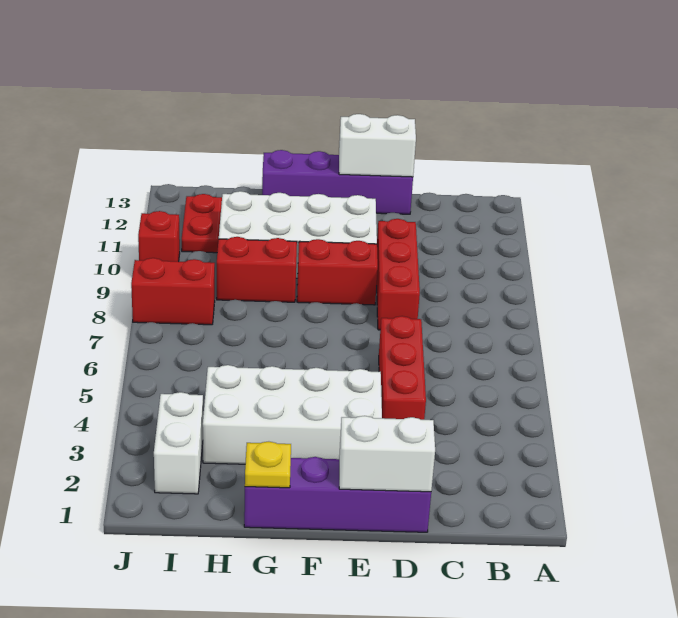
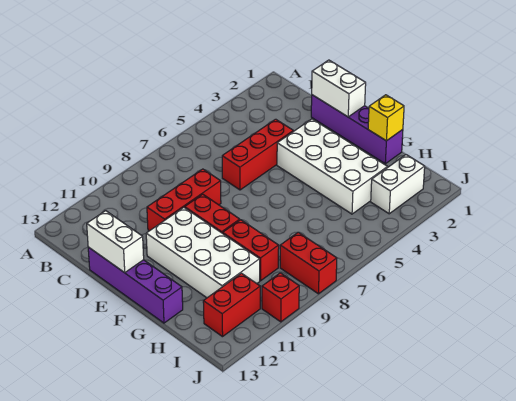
yellow 1x1 plate [245,442,291,488] -> yellow 1x1 brick [368,95,404,141]
red 1x2 plate [182,194,222,253] -> red 1x2 brick [203,273,260,337]

